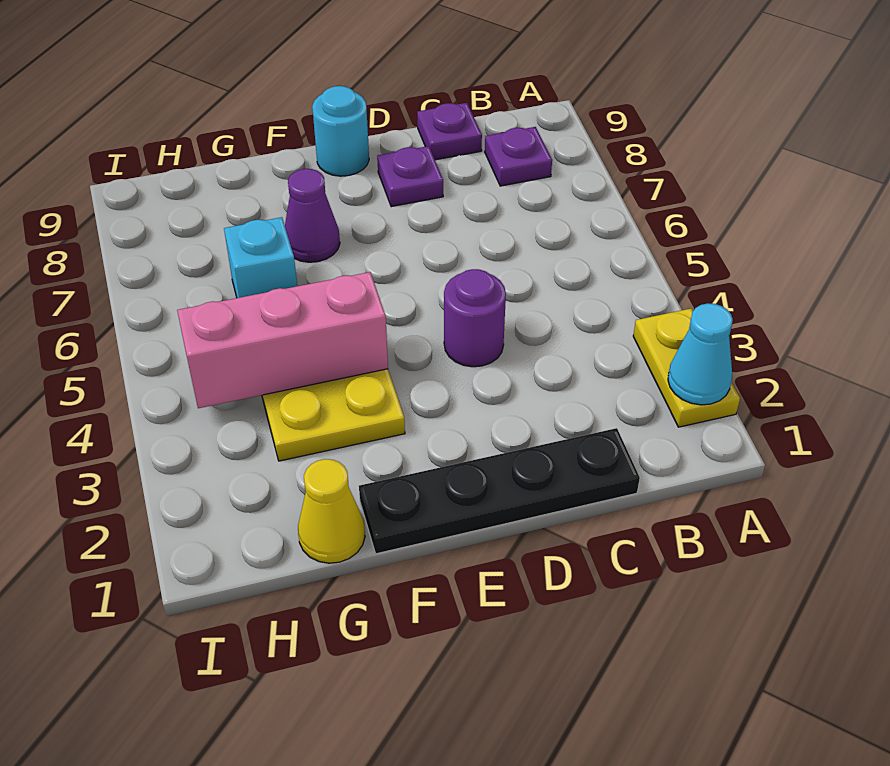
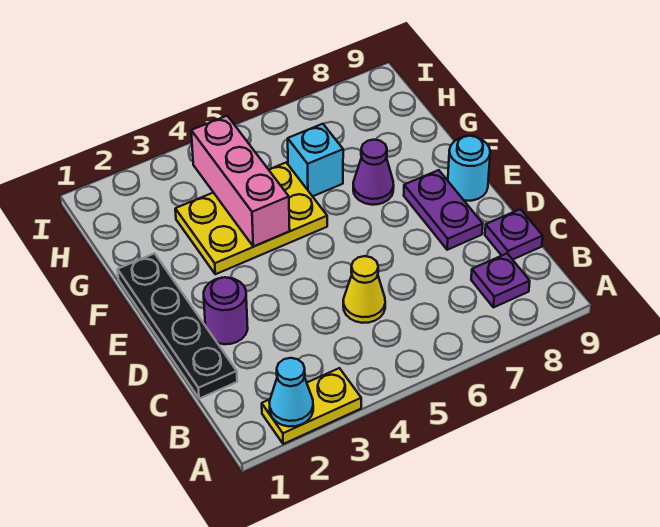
purple 1x1 round brick [444,269,506,367] -> purple 1x1 round brick moved to [204,277,248,344]
purple 1x1 plate [377,146,443,207] -> purple 1x2 plate [404,170,483,250]
yellow 1x1 cone [298,459,365,563] -> yellow 1x1 cone moved to [343,256,385,323]

